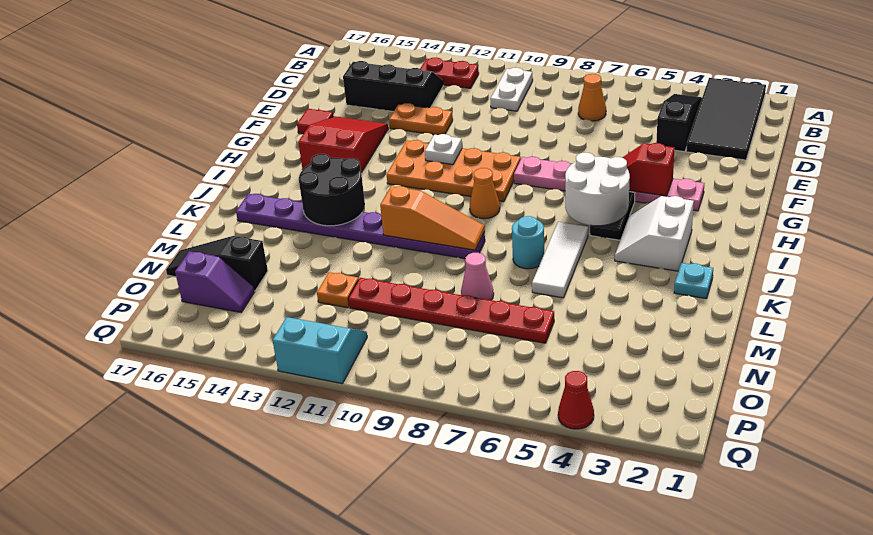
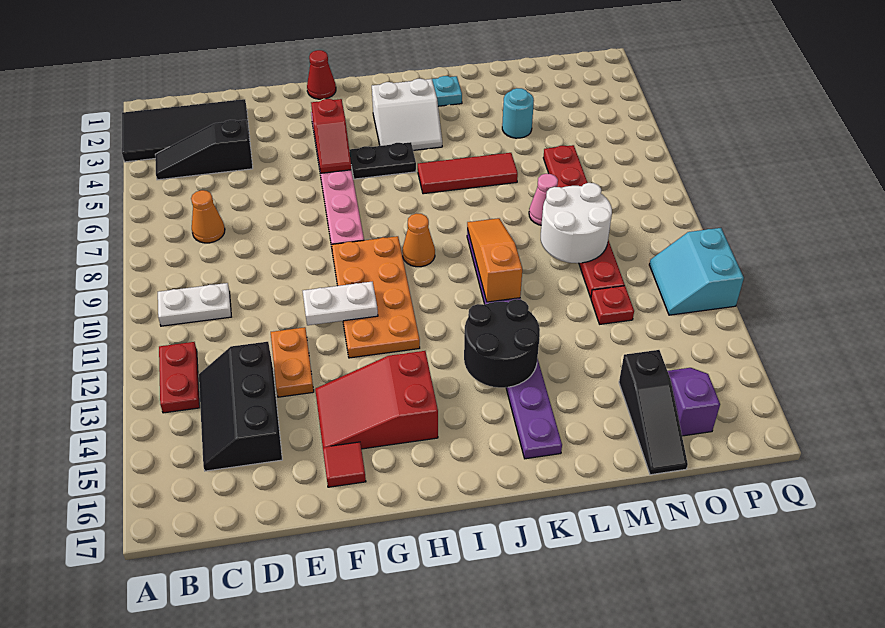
white 1x1 plate [425,134,462,165] -> white 1x2 plate [303,282,378,325]
white 2x2 round brick [565,153,630,226] -> white 2x2 round brick moved to [541,183,612,263]
white 1x3 tile [532,222,588,298] -> red 1x3 tile [418,153,518,194]
cyan 1x1 round brick [512,216,544,269] -> cyan 1x1 round brick moved to [502,88,534,138]
orange 1x1 plate [317,272,359,308] -> red 1x1 plate [591,286,634,324]
red 1x1 cone [558,371,594,429] -> red 1x1 cone moved to [307,50,336,99]

